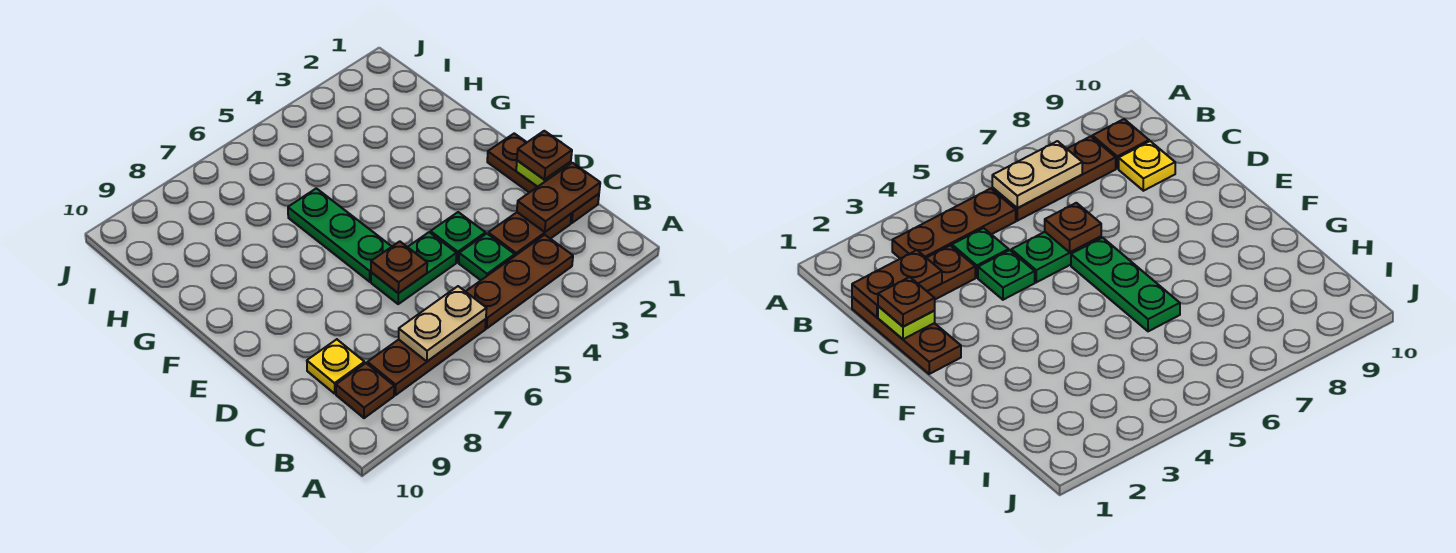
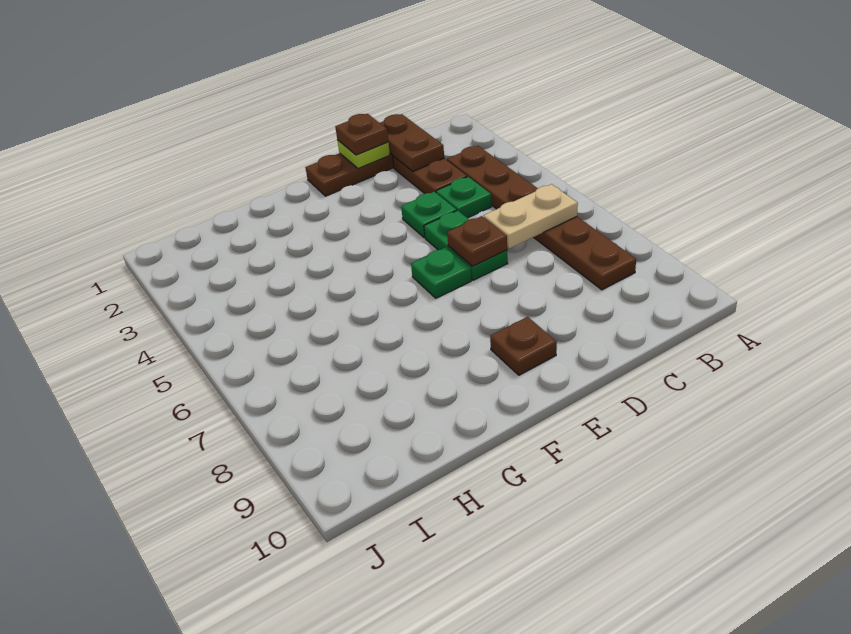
tan 1x2 plate [399,286,487,361] -> tan 1x2 plate turned to [484,184,578,249]
brown 1x1 plate [336,363,394,418] -> brown 1x1 plate moved to [490,317,557,375]
yellow 1x1 plate [307,339,365,394] -> none
green 1x3 plate [288,188,392,282] -> green 1x1 plate [411,247,471,298]

